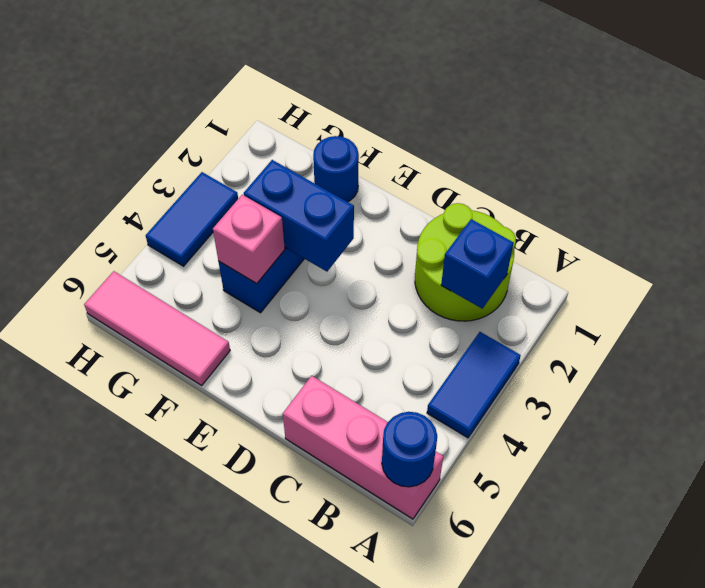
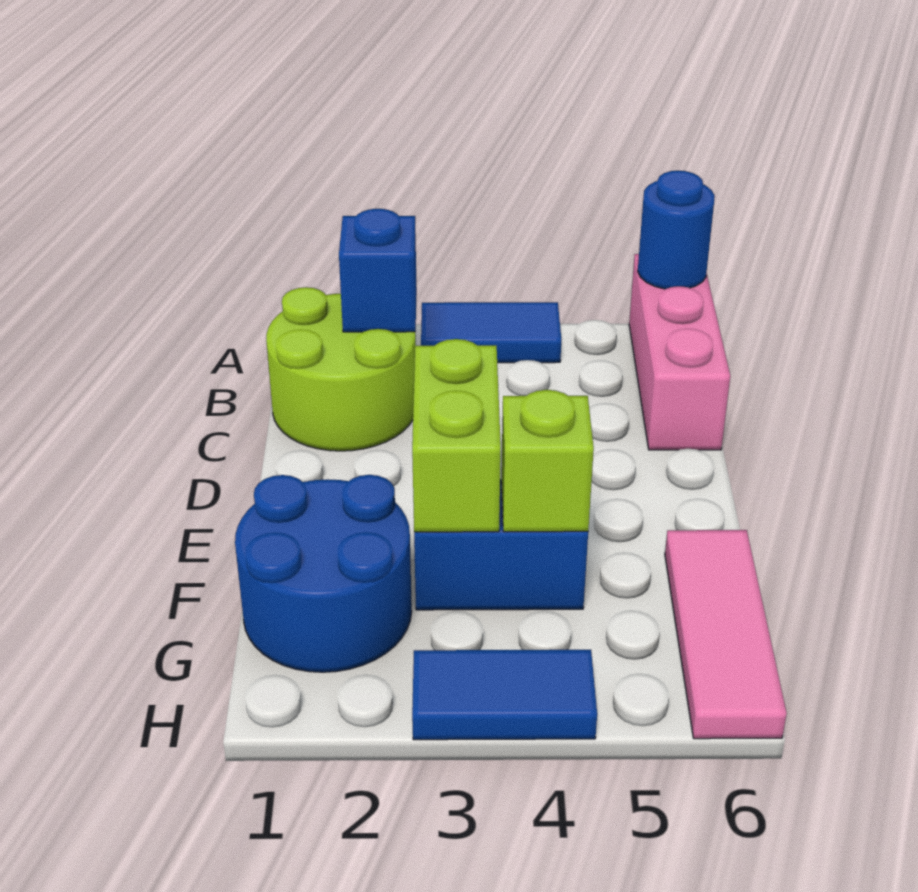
blue 1x2 brick [244,160,354,272] -> lime 1x2 brick [412,339,501,532]
blue 1x1 round brick [313,136,359,202] -> blue 2x2 round brick [235,475,412,672]
pink 1x1 brick [213,195,285,283] -> lime 1x1 brick [501,390,594,532]

